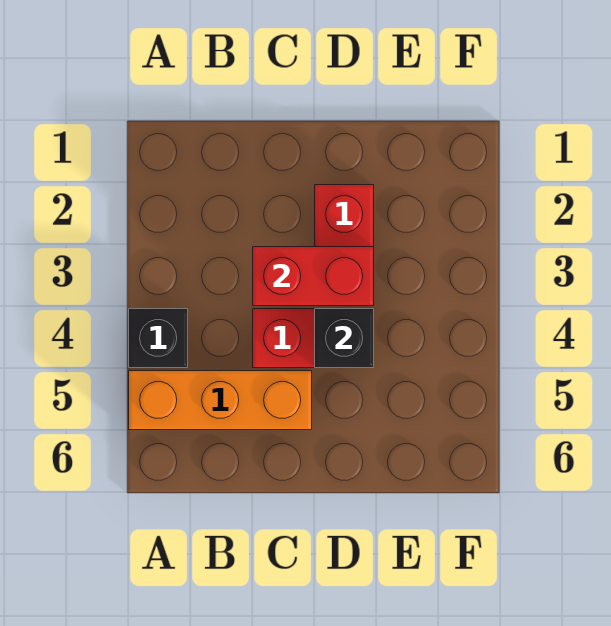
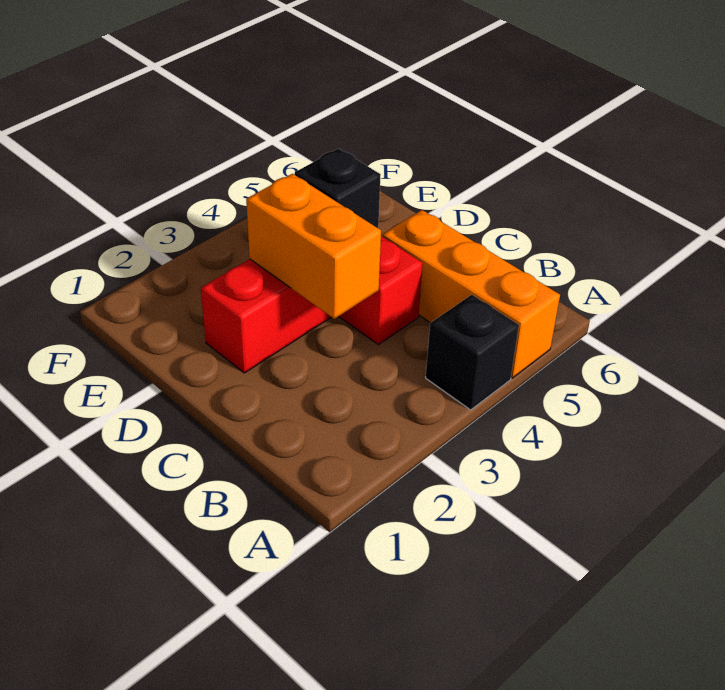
red 1x2 brick [253,247,374,306] -> orange 1x2 brick [246,174,381,319]

